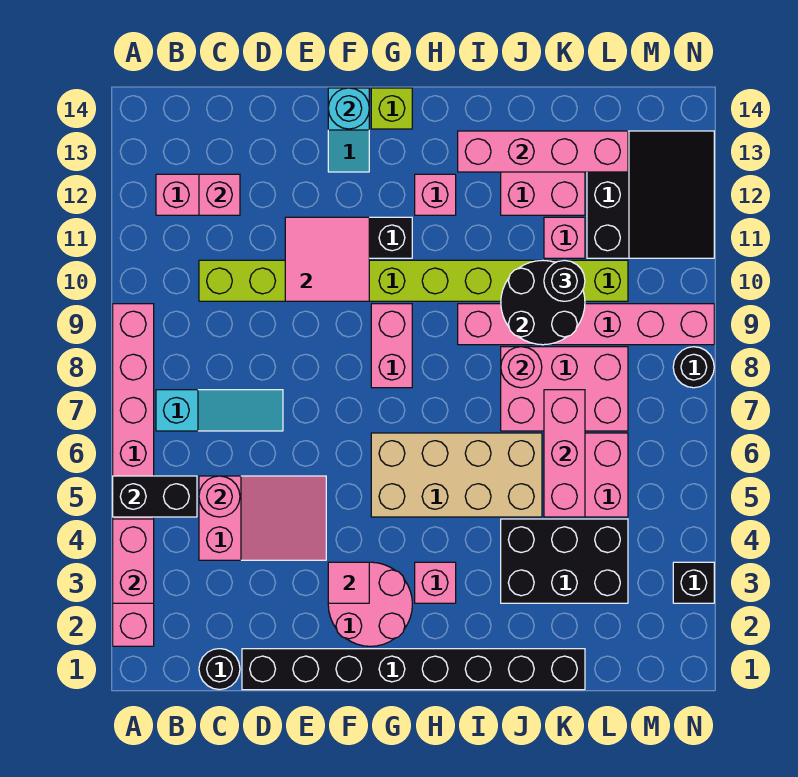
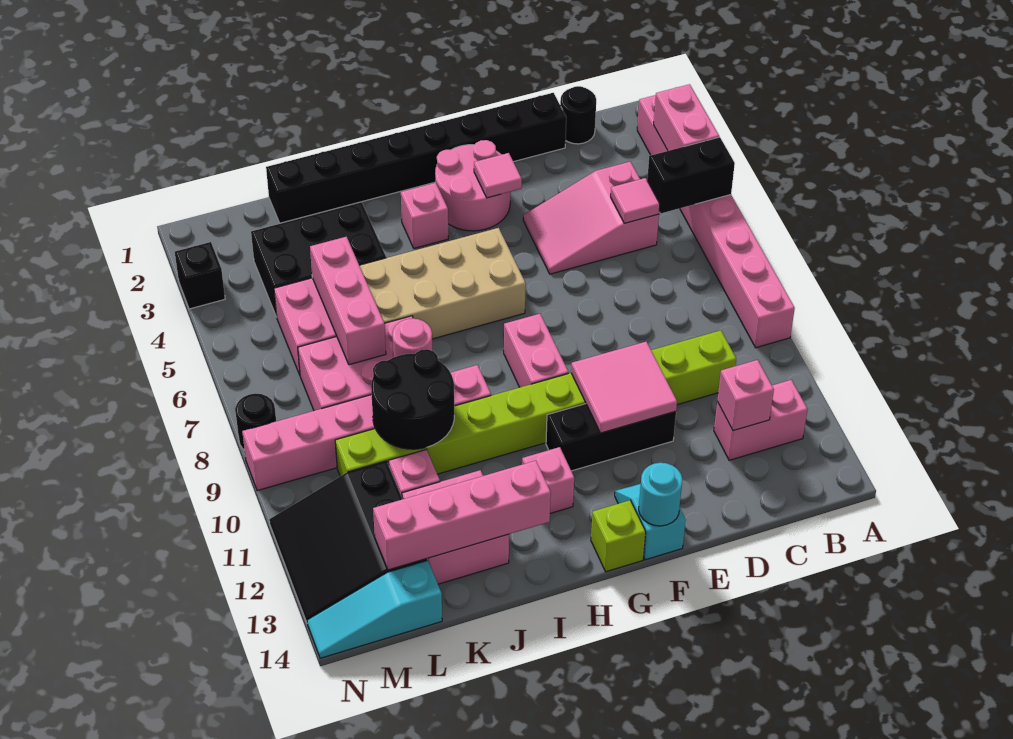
cyan 1x3 slope [156,390,283,431] -> cyan 1x3 slope moved to [307,560,442,658]
pink 1x1 round brick [199,476,240,517] -> pink 1x1 tile [611,178,660,223]
black 1x1 round brick [544,260,585,301] -> none

